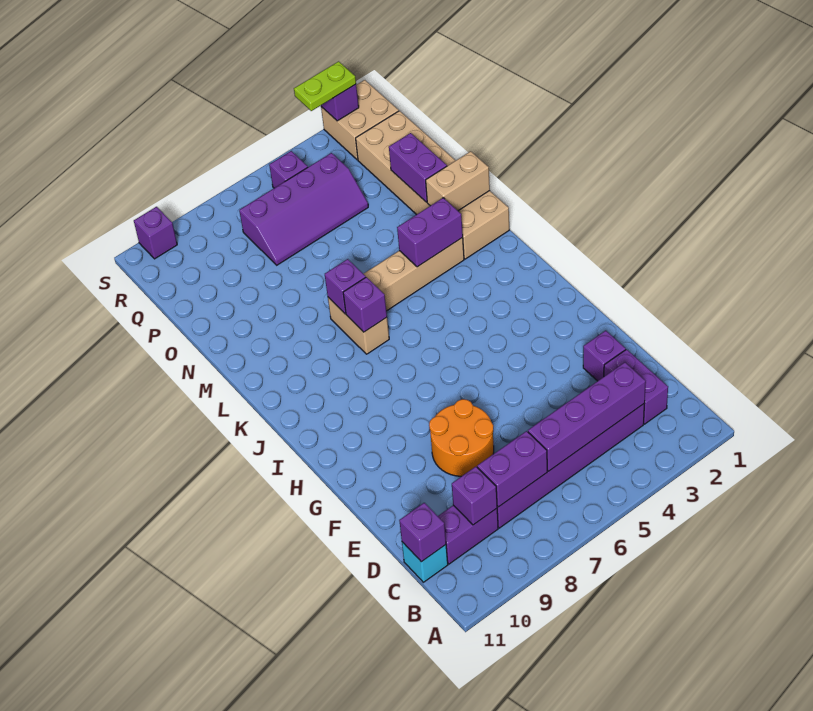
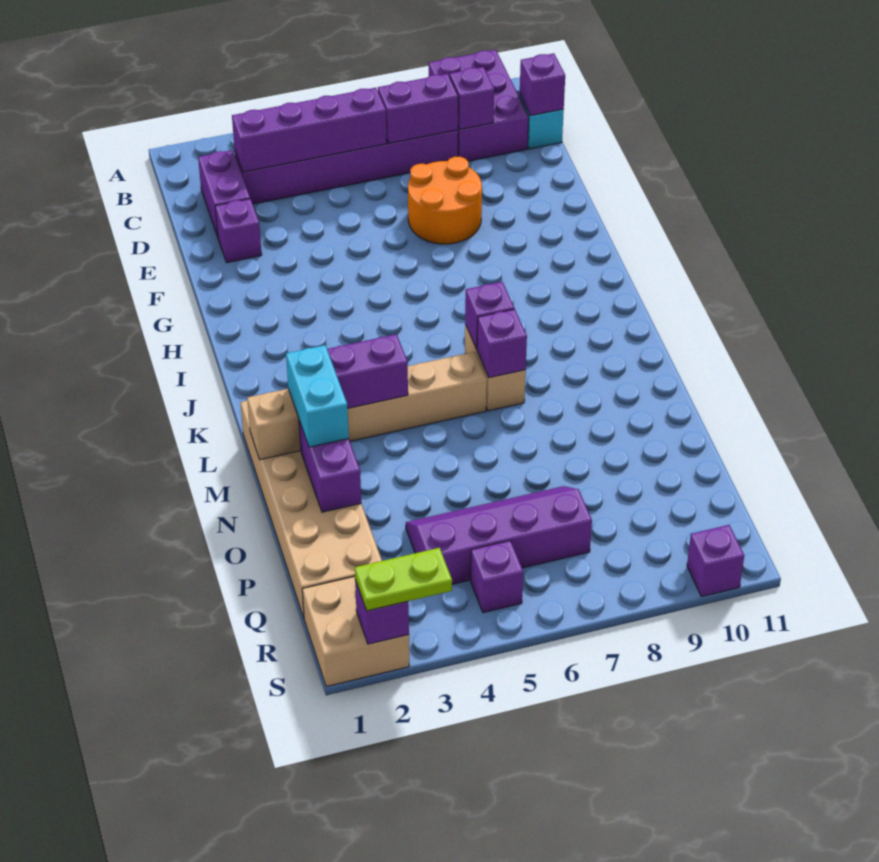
purple 1x2 brick [438,505,498,564] -> purple 2x3 brick [429,50,529,161]
none -> cyan 1x2 brick [286,345,349,447]

